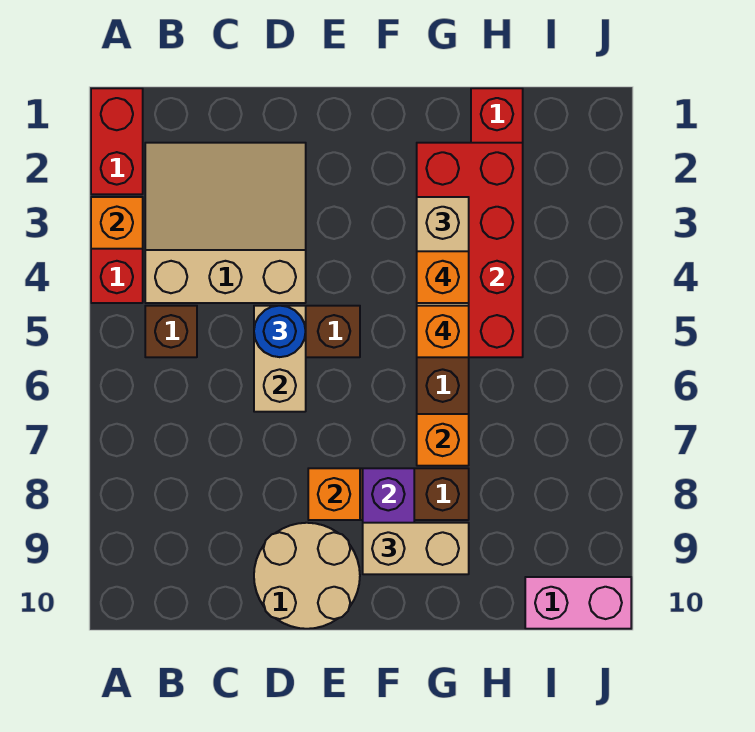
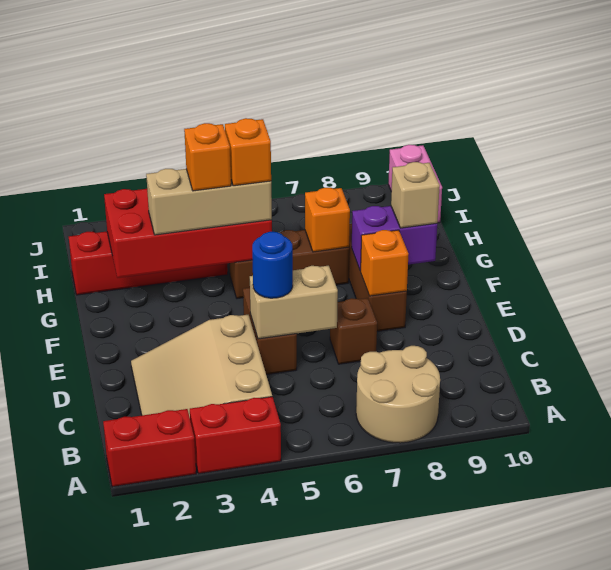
orange 1x1 brick [91,197,143,249] -> none
brown 1x1 brick [145,306,197,357] -> brown 1x1 brick moved to [330,298,377,364]
tan 2x2 round brick [254,523,360,629] -> tan 2x2 round brick moved to [356,346,440,443]
tan 1x2 brick [363,523,469,574] -> tan 1x1 brick [391,162,440,228]

